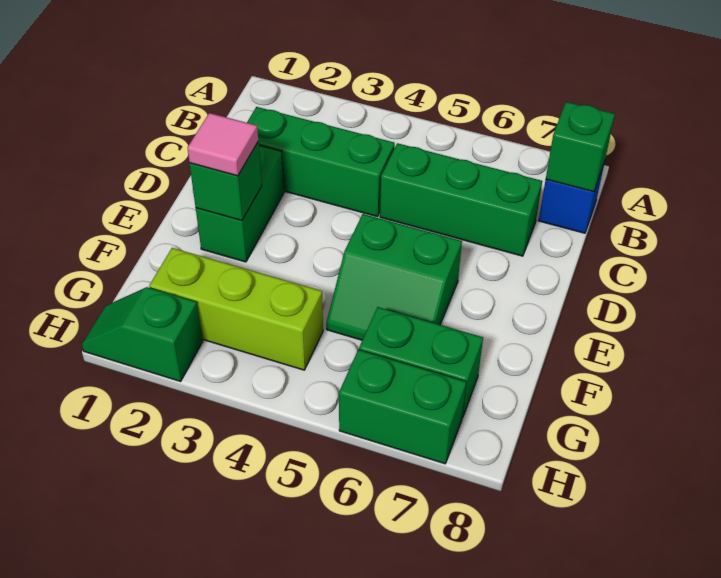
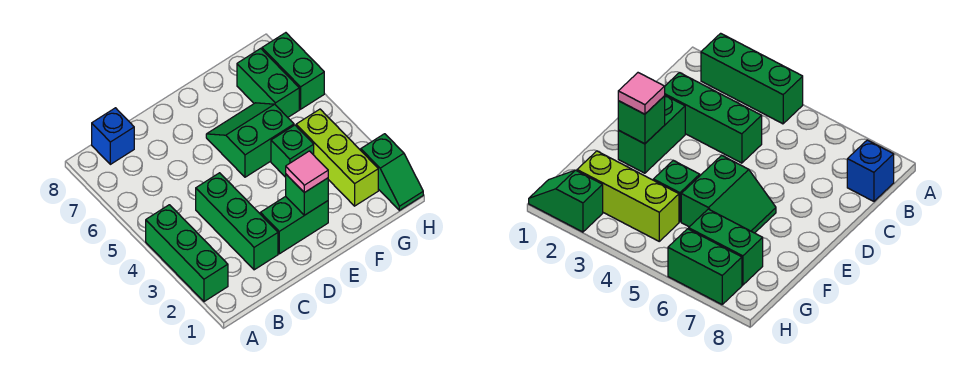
green 1x1 brick [546,102,615,192] -> green 1x1 brick moved to [271,125,314,177]
green 1x3 brick [380,143,542,256] -> green 1x3 brick moved to [146,205,228,302]
green 2x2 slope [326,214,462,340] -> green 2x2 slope turned to [206,103,294,177]

